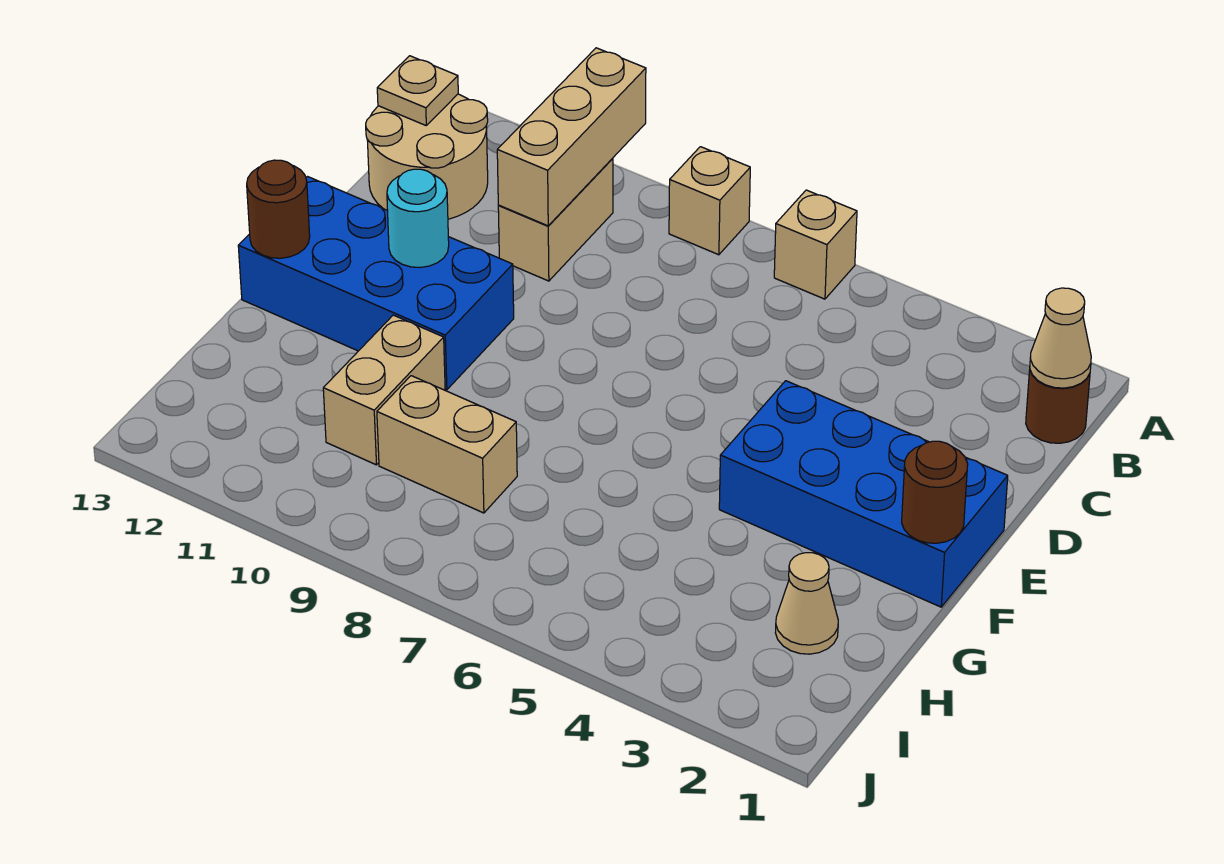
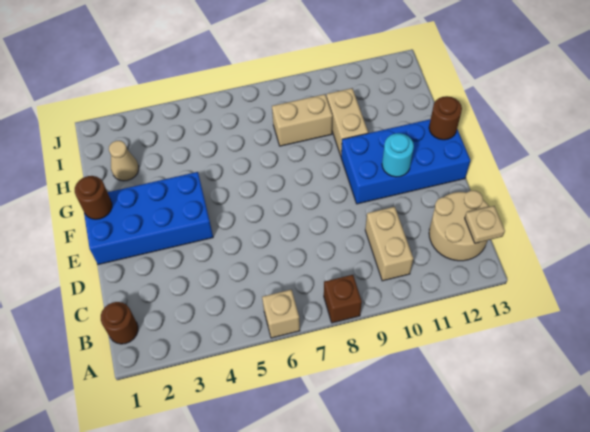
tan 1x1 brick [669,147,750,255] -> brown 1x1 brick [324,275,362,323]
tan 1x3 brick [497,48,646,226] -> none
tan 1x1 cone [1030,288,1091,388] -> none

